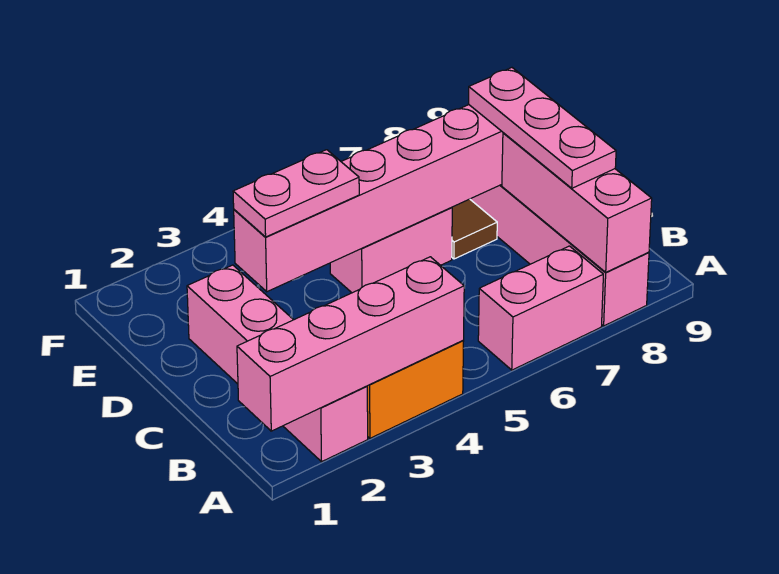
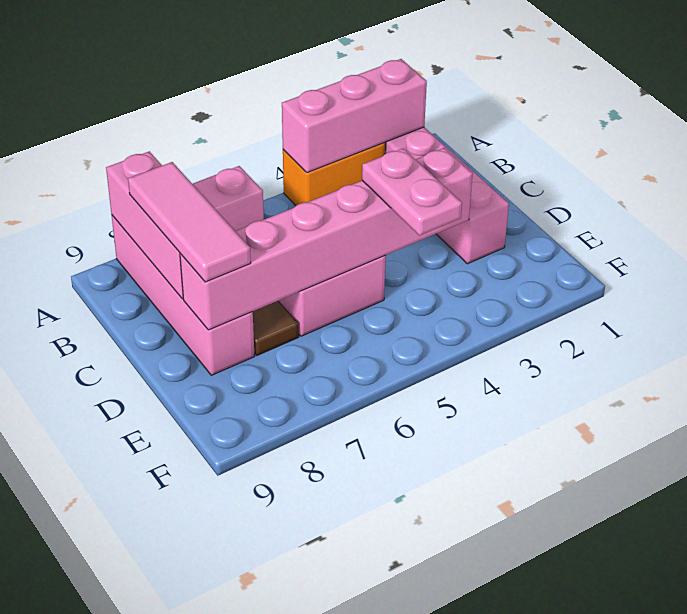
pink 1x4 brick [237,257,464,431] -> pink 1x3 brick [282,59,427,173]
pink 1x3 plate [469,68,616,188] -> pink 1x3 tile [128,162,251,282]
pink 1x2 plate [233,150,359,237] -> pink 1x2 plate turned to [362,148,462,236]

